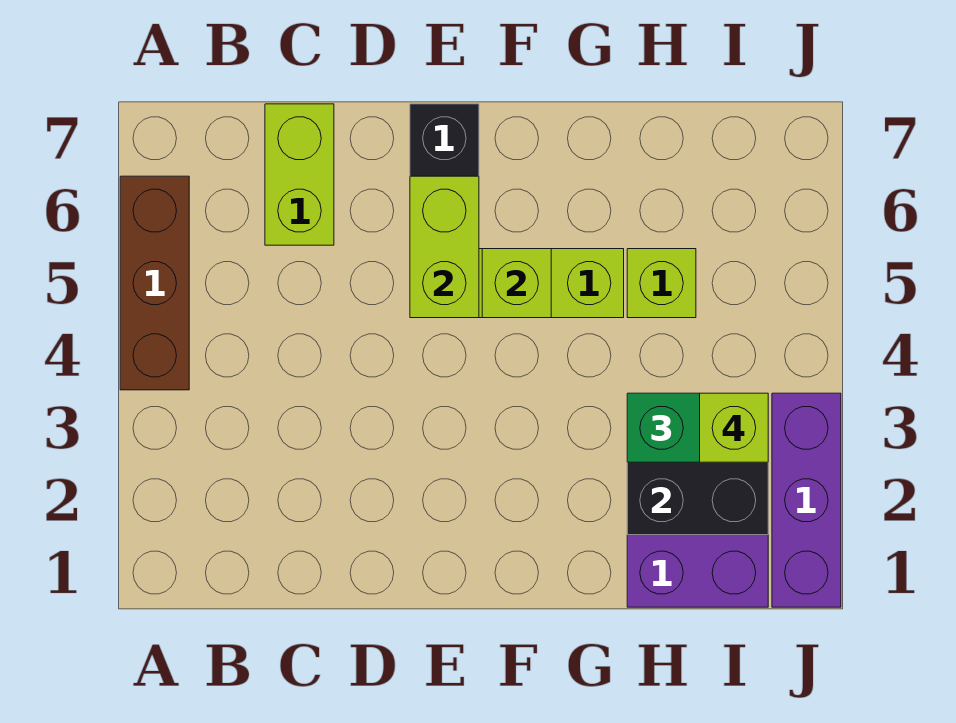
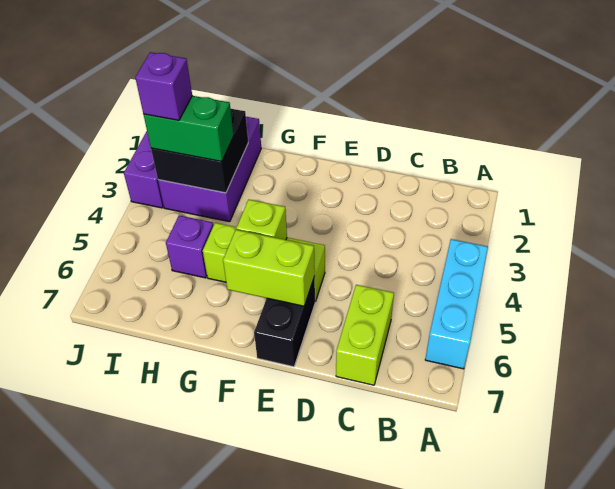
brown 1x3 brick [120,176,189,390] -> cyan 1x3 brick [425,239,488,369]
lime 1x2 brick [410,176,479,318] -> lime 1x2 brick turned to [223,230,315,306]
lime 1x1 brick [627,249,696,318] -> purple 1x1 brick [166,215,214,278]
lime 1x1 brick [700,393,768,462] -> purple 1x1 brick [135,52,192,120]

